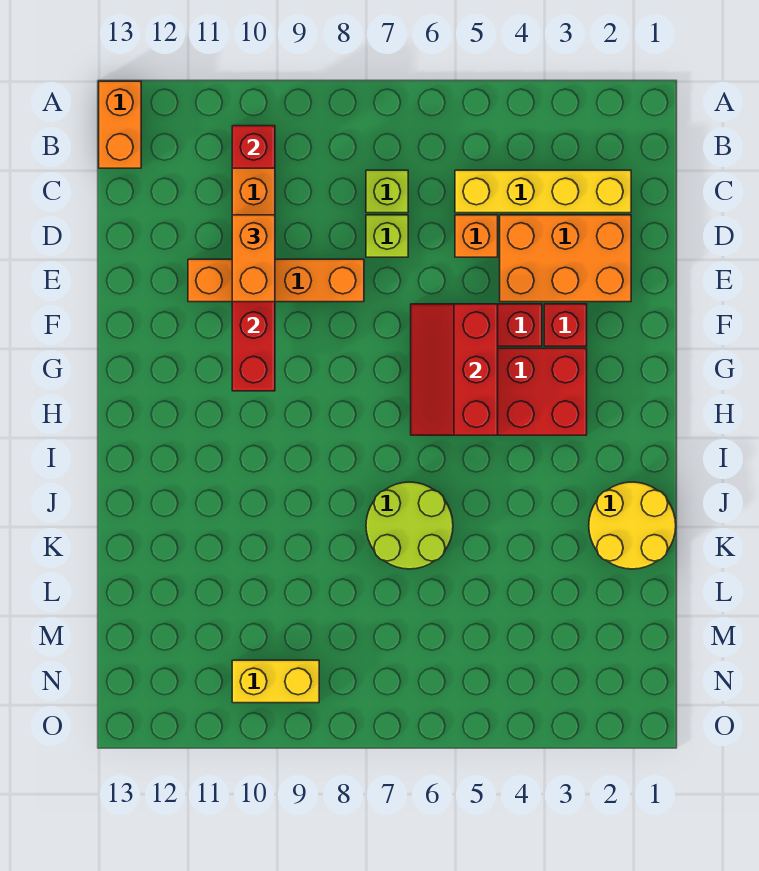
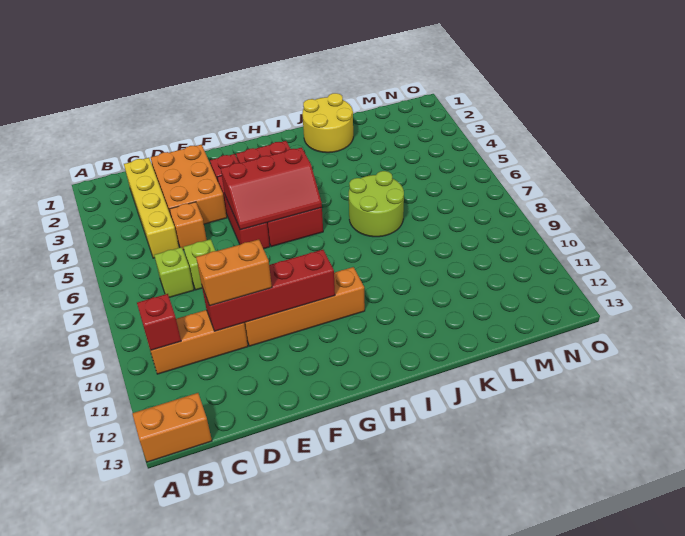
orange 1x4 brick [188,259,364,302] -> orange 1x4 brick turned to [244,267,365,346]
yellow 1x2 brick [232,660,319,703] -> none

